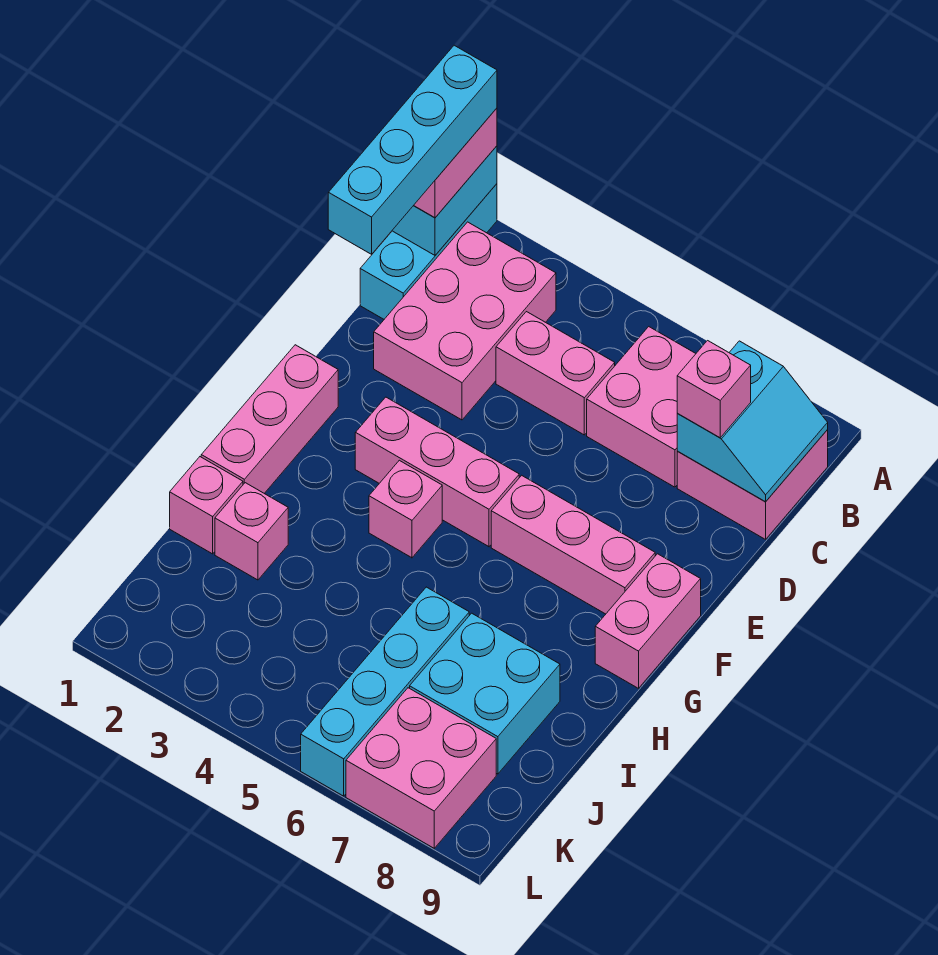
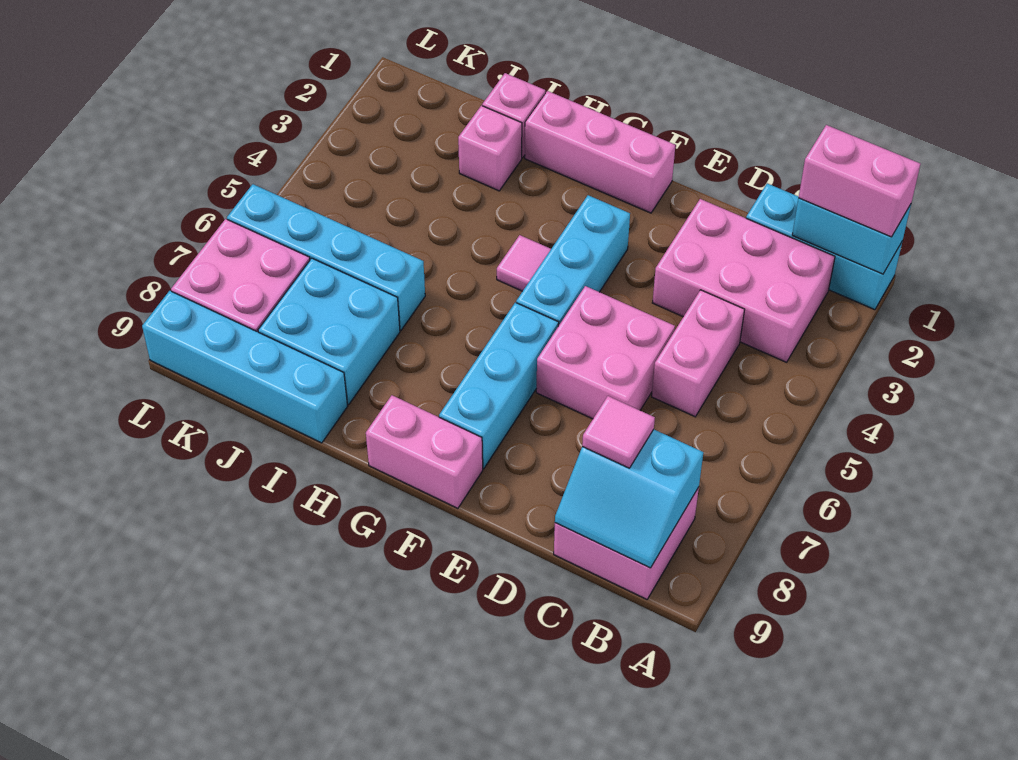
cyan 1x4 brick [328,45,497,254] -> cyan 1x4 brick moved to [142,291,348,443]
pink 2x2 brick [587,327,696,487] -> pink 2x2 brick moved to [536,286,675,419]
pink 1x1 brick [677,341,751,438] -> pink 1x1 tile [582,396,655,468]
pink 1x3 brick [355,397,519,547] -> cyan 1x3 brick [516,195,630,326]
pink 1x3 brick [491,475,655,614] -> cyan 1x3 brick [439,302,559,469]
pink 1x1 brick [369,460,442,558] -> pink 1x1 tile [497,235,551,291]

